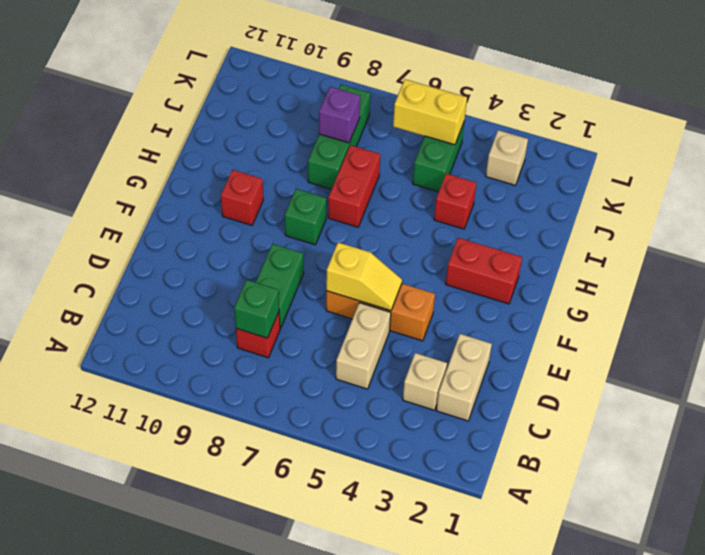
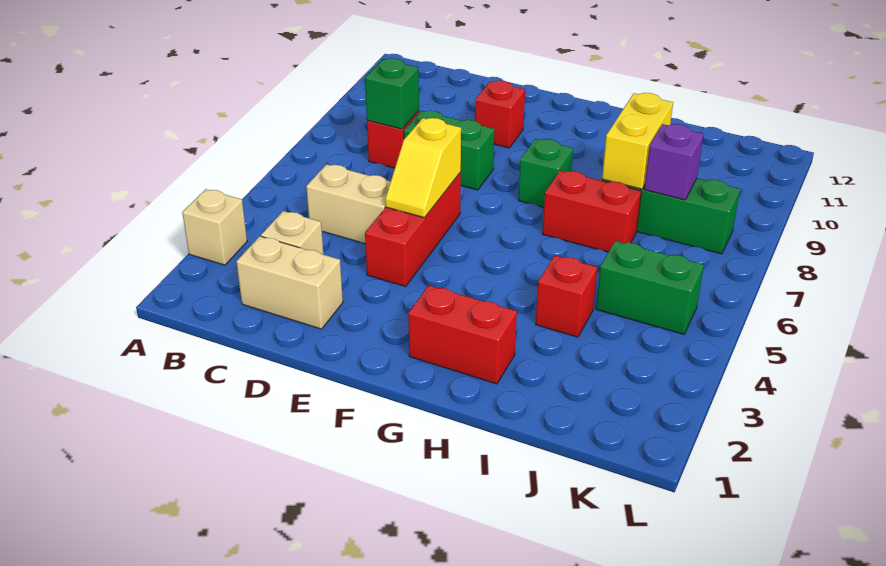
orange 1x3 brick [326,284,435,341] -> red 1x3 brick [365,172,461,286]
red 1x2 brick [446,238,522,304] -> red 1x2 brick turned to [408,285,517,384]
red 1x1 brick [221,170,263,225] -> red 1x1 brick moved to [475,81,525,148]
tan 1x1 brick [486,130,528,185] -> tan 1x1 brick moved to [182,189,247,265]
yellow 1x2 brick [393,79,467,145] -> yellow 1x2 brick moved to [602,93,673,189]

